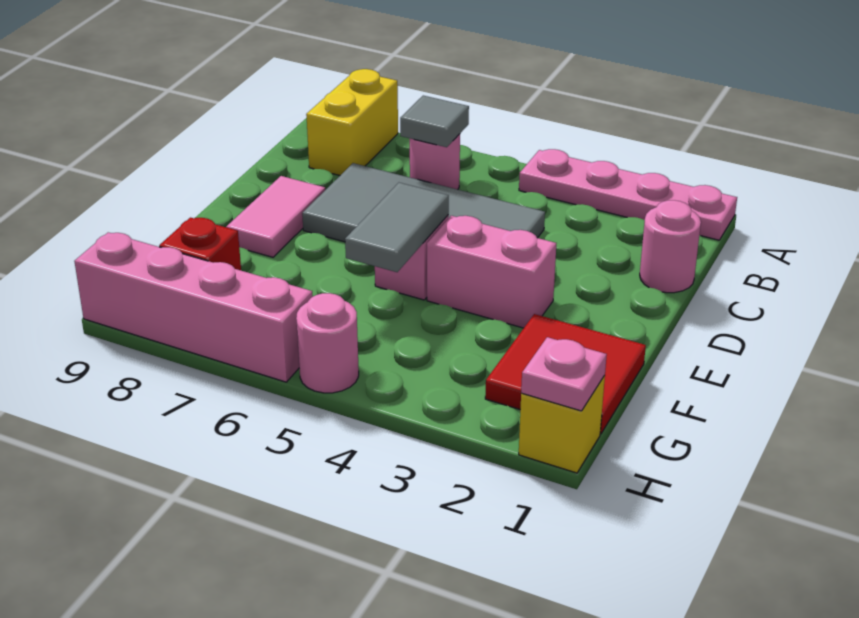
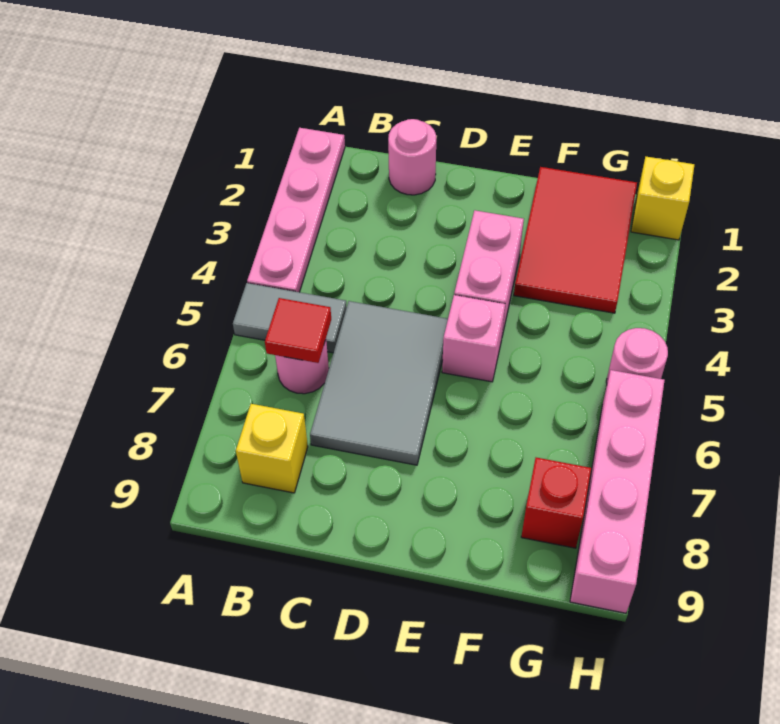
yellow 1x2 brick [306,69,398,175] -> yellow 1x1 brick [236,404,308,493]
grey 1x1 tile [400,96,469,147] -> red 1x1 tile [265,298,331,363]
grey 2x4 tile [302,163,545,242] -> grey 2x3 tile [310,301,448,465]
pink 1x2 tile [226,176,325,257] -> none
grey 1x2 tile [345,183,449,272] -> grey 1x2 tile moved to [233,283,347,353]
red 2x2 tile [485,314,646,434] -> red 2x3 tile [514,167,637,313]
pink 1x1 plate [521,337,607,411] -> none

